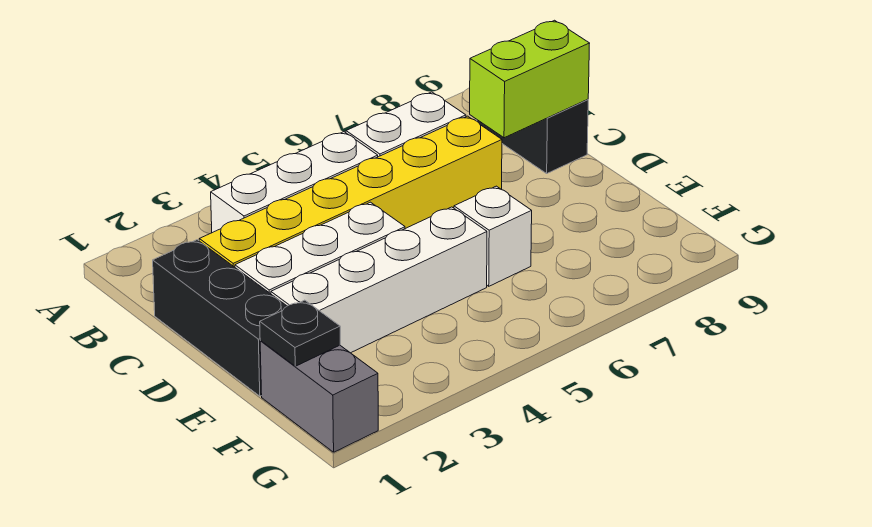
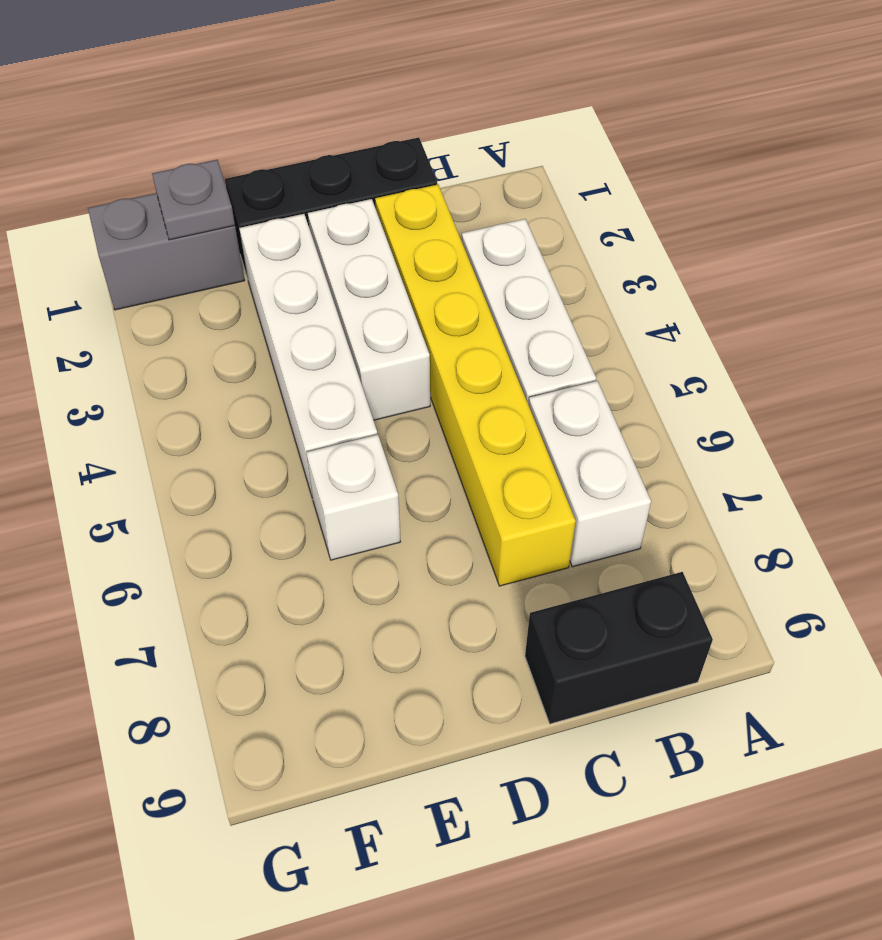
lime 1x2 brick [470,20,590,138] -> none
black 1x1 plate [260,300,340,366] -> grey 1x1 plate [152,160,235,240]

